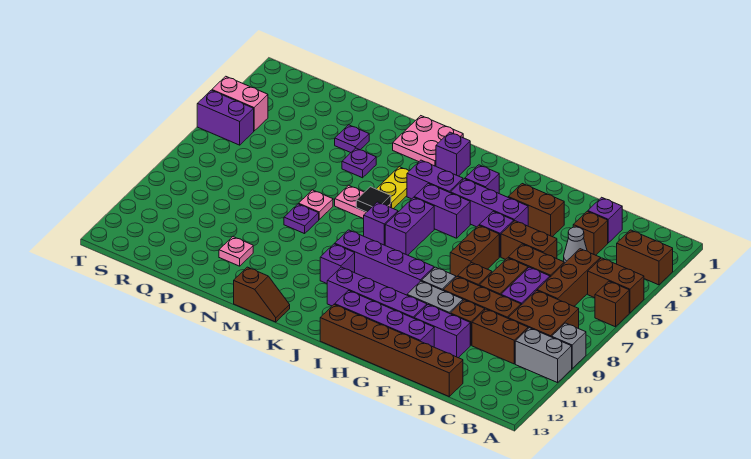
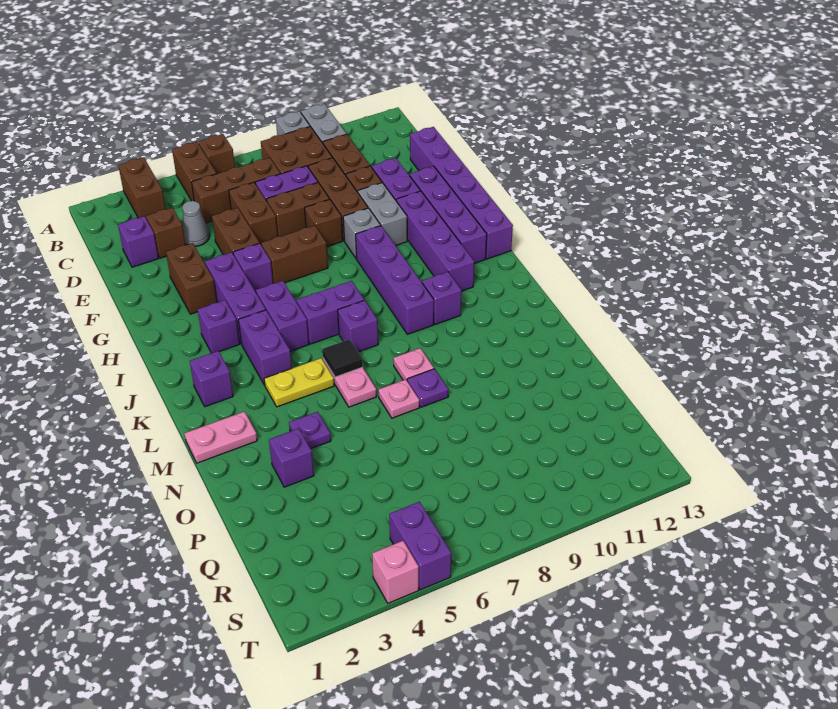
brown 1x6 brick [320,304,463,396] -> purple 1x6 brick [410,127,513,259]
pink 2x2 plate [393,116,463,166] -> pink 1x2 plate [184,412,257,463]
brown 1x2 slope [234,267,290,322] -> none
purple 1x1 plate [335,125,369,153] -> purple 1x1 brick [269,428,314,487]
pink 1x1 plate [219,237,253,266] -> pink 1x1 plate moved to [393,348,434,380]
pink 1x2 brick [212,76,268,131] -> pink 1x1 brick [372,541,419,603]

